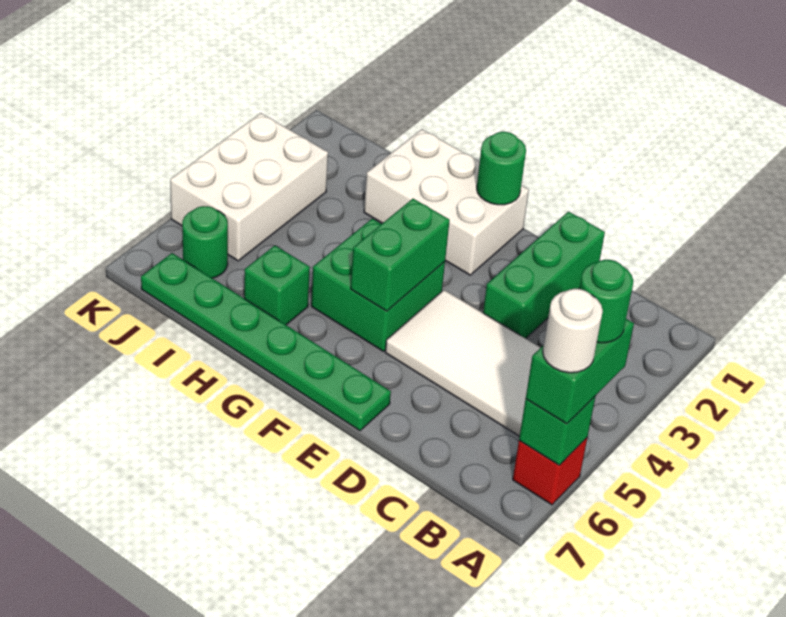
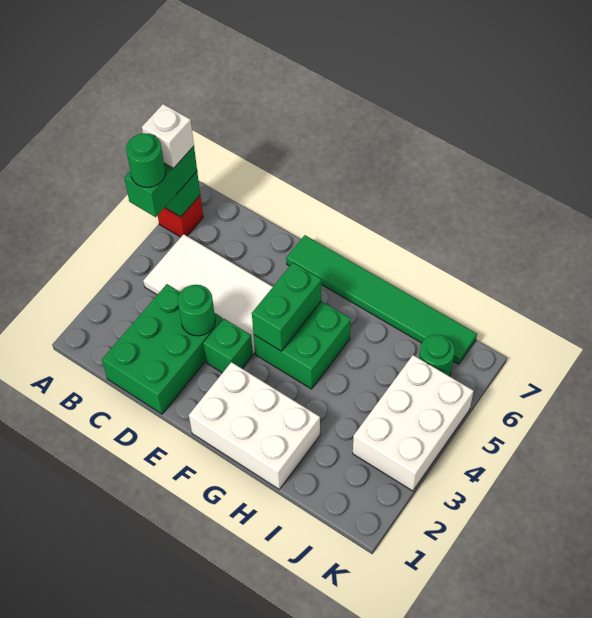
white 1x1 round brick [543,289,603,373] -> white 1x1 brick [142,104,194,168]
green 1x3 brick [483,212,605,338] -> green 2x3 brick [102,284,222,414]
green 1x6 plate [141,253,391,431] -> green 1x6 tile [286,235,477,364]
green 1x1 round brick [477,132,526,205] -> green 1x1 round brick moved to [178,285,215,336]
green 1x1 brick [244,246,310,325] -> green 1x1 brick moved to [203,318,253,373]

